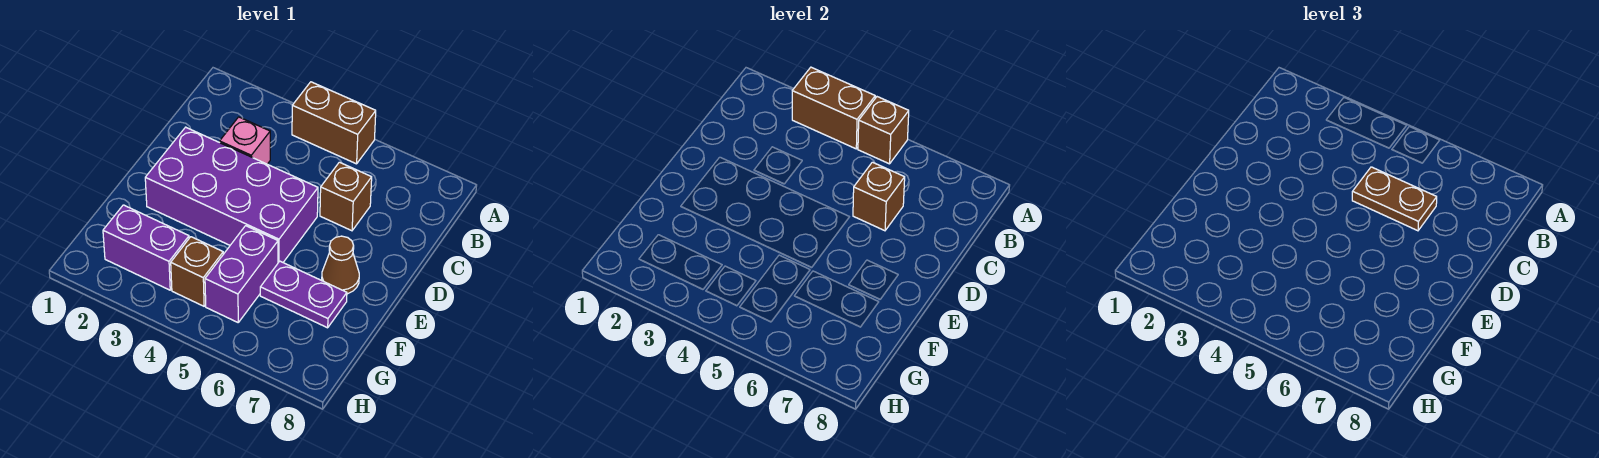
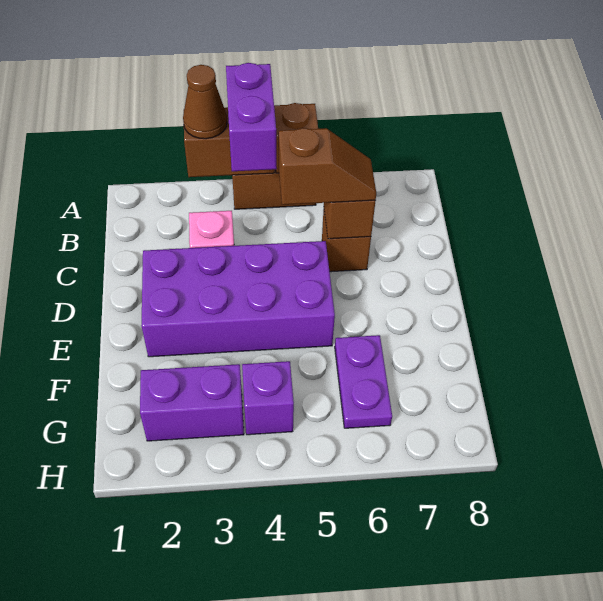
brown 1x2 plate [1352,167,1437,231] -> brown 1x2 slope [279,128,376,205]
brown 1x1 cone [322,236,359,294] -> brown 1x1 cone moved to [183,65,227,139]
purple 1x2 brick [205,226,278,322] -> purple 1x2 brick moved to [226,63,277,171]
purple 1x2 plate [260,261,347,328] -> purple 1x2 plate turned to [335,335,392,428]
brown 1x1 brick [171,237,223,306] -> purple 1x1 brick [242,361,294,435]

